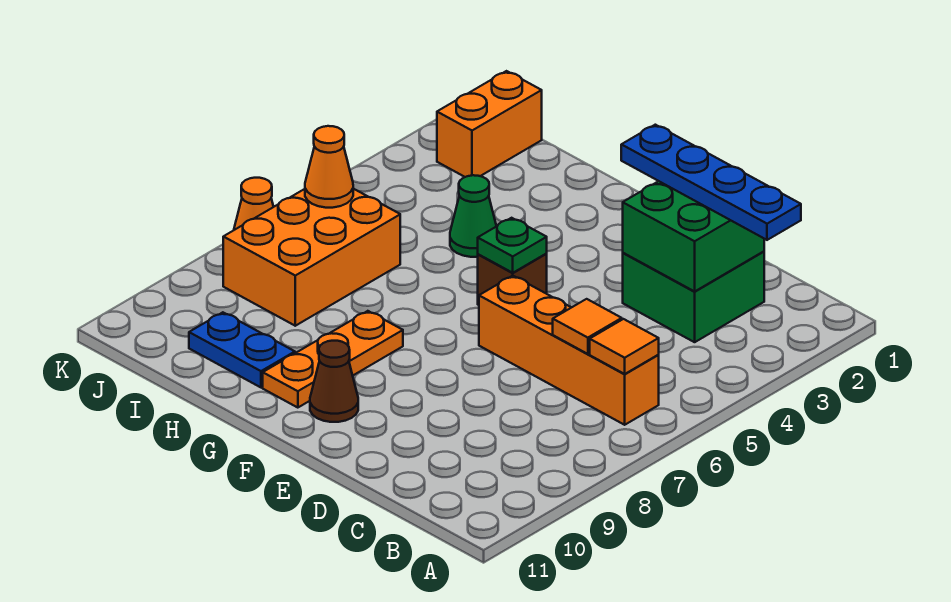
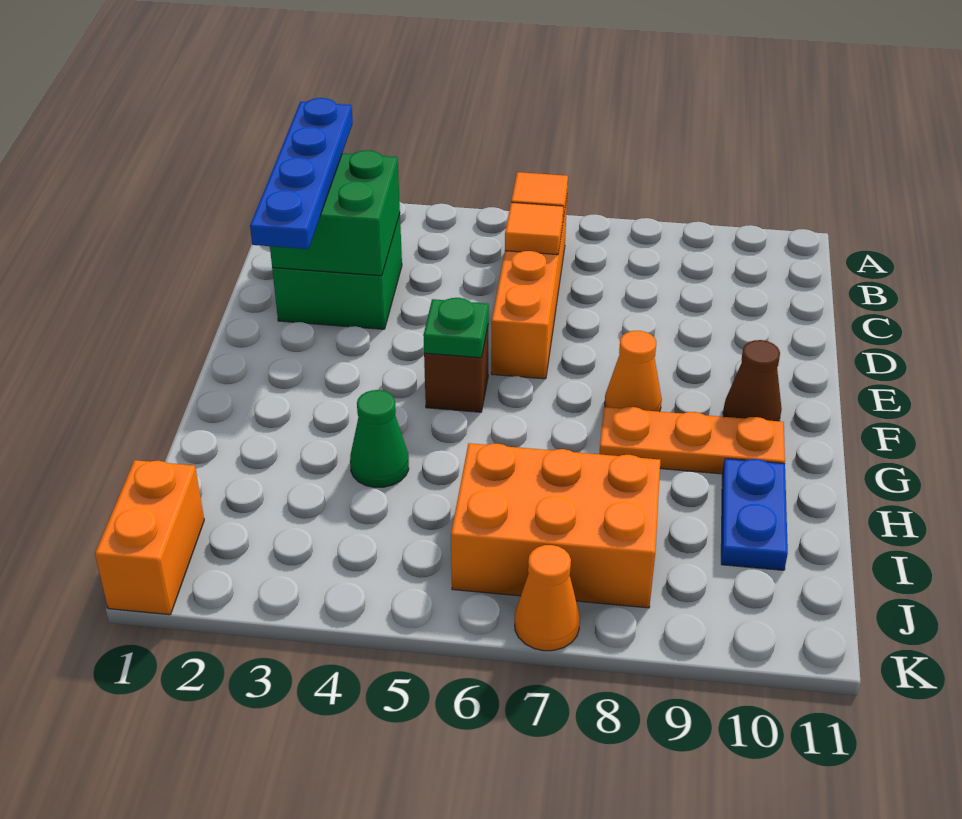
orange 1x2 brick [437,71,542,177] -> orange 1x2 brick turned to [95,460,204,615]
orange 1x1 cone [305,126,353,208] -> orange 1x1 cone moved to [605,331,662,412]

